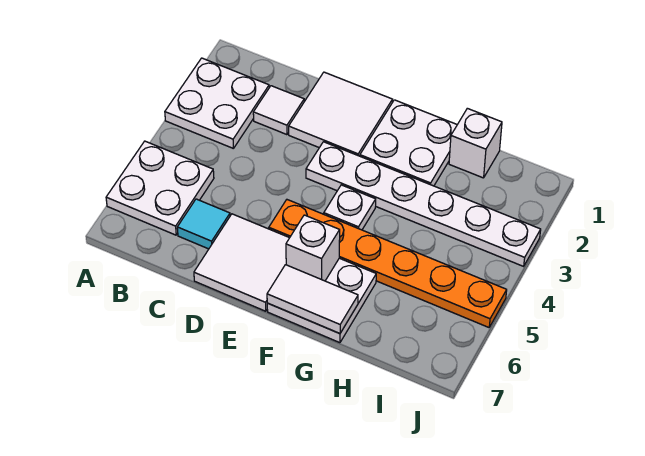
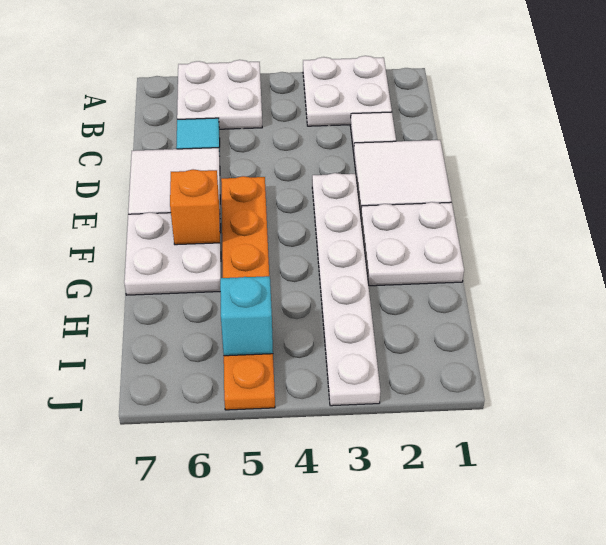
white 1x1 plate [324,185,376,230] -> none
white 1x1 brick [286,215,340,281] -> orange 1x1 brick [170,169,220,245]
white 1x2 tile [267,265,358,334] -> none
white 1x1 brick [449,108,502,178] -> none
none -> cyan 1x1 brick [220,276,273,356]

